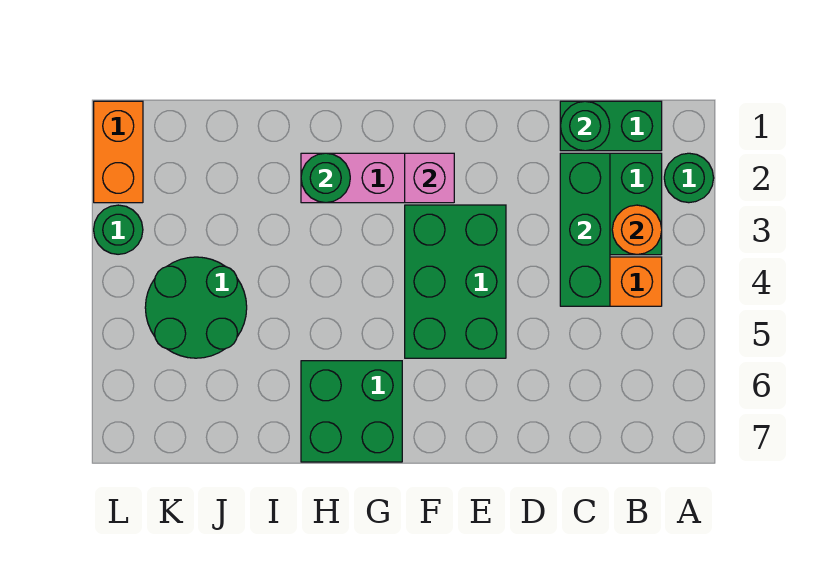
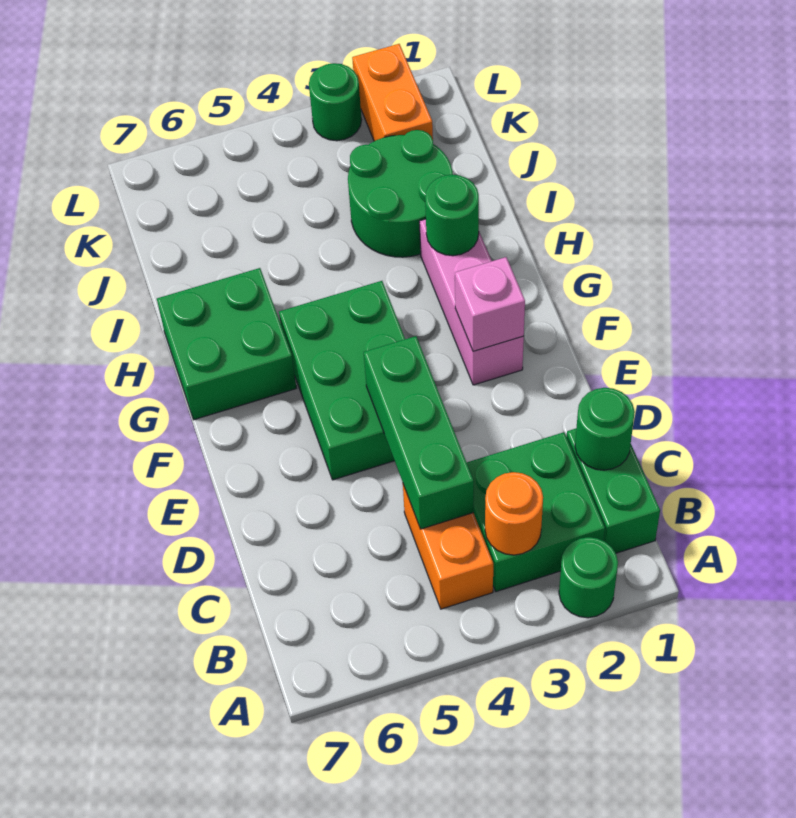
green 1x3 brick [560,153,610,306] -> green 1x3 brick turned to [364,336,474,529]
green 2x3 brick [405,205,506,358] -> green 2x3 brick turned to [279,281,405,480]
green 2x2 round brick [145,257,247,358] -> green 2x2 round brick moved to [348,130,453,257]
orange 1x2 brick [94,101,143,203] -> orange 1x2 brick turned to [352,44,433,141]

